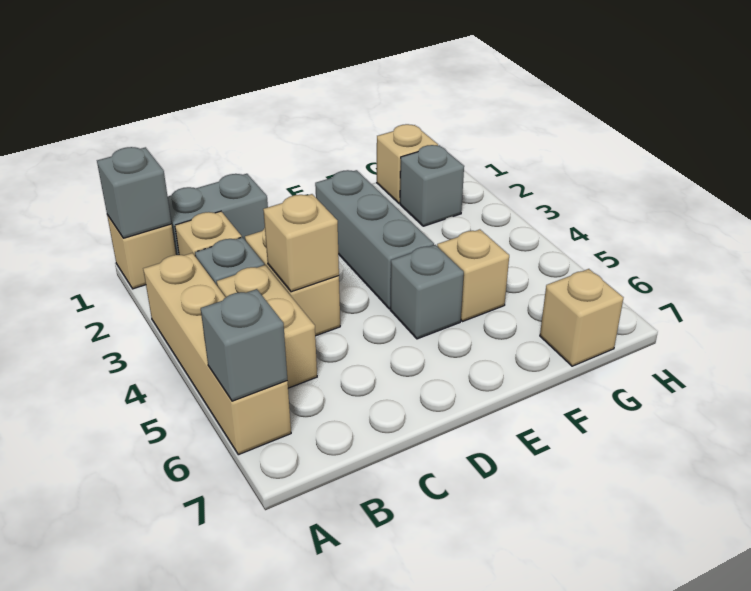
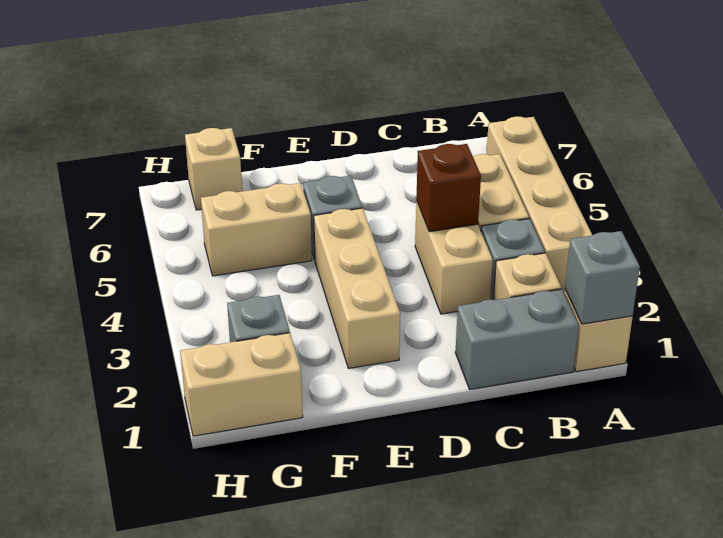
grey 1x1 brick [201,289,287,401] -> none
tan 1x1 brick [263,194,339,292] -> brown 1x1 brick [416,144,481,232]
grey 1x3 brick [315,170,434,309] -> tan 1x3 brick [314,208,400,368]
tan 1x1 brick [437,229,509,321] -> tan 1x2 brick [201,183,312,276]
tan 1x1 brick [377,124,438,203] -> tan 1x2 brick [180,333,303,436]

